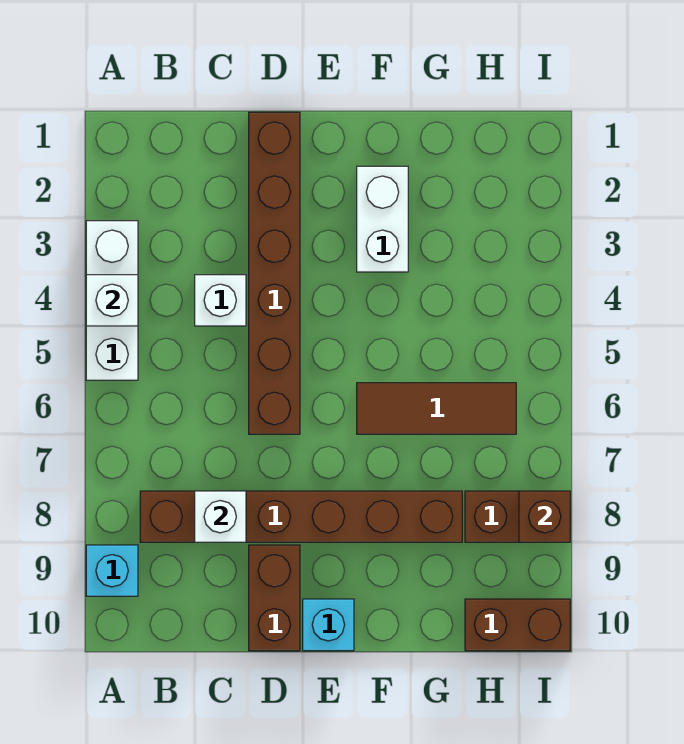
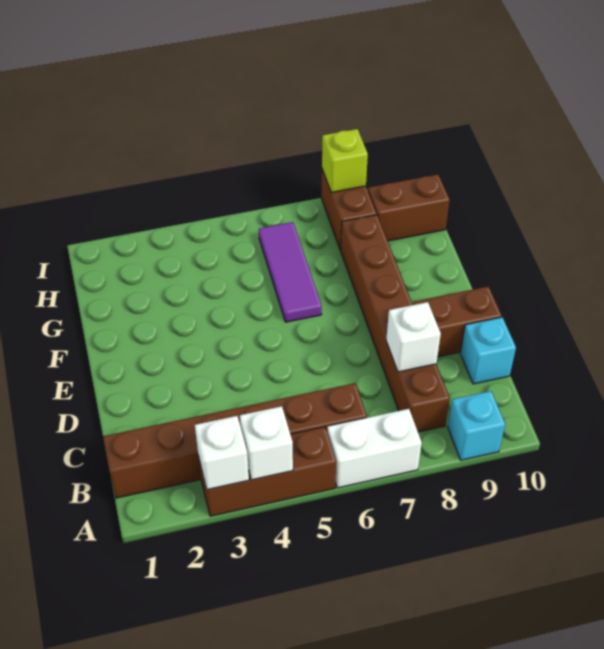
white 1x3 brick [86,221,138,380] -> brown 1x3 brick [198,427,336,516]
white 1x1 brick [195,275,246,326] -> white 1x1 brick moved to [195,416,249,490]
brown 1x6 brick [249,112,300,434] -> brown 1x6 brick moved to [103,383,367,498]
cyan 1x1 brick [303,599,354,651] -> cyan 1x1 brick moved to [461,317,516,384]
white 1x2 brick [357,166,408,272] -> white 1x2 brick moved to [327,409,422,488]
brown 1x3 tile [357,383,516,434] -> purple 1x3 tile [259,222,322,322]
brown 1x2 brick [465,599,570,651] -> brown 1x2 brick turned to [368,174,450,241]
brown 1x1 brick [519,491,570,542] -> lime 1x1 brick [322,129,368,192]

